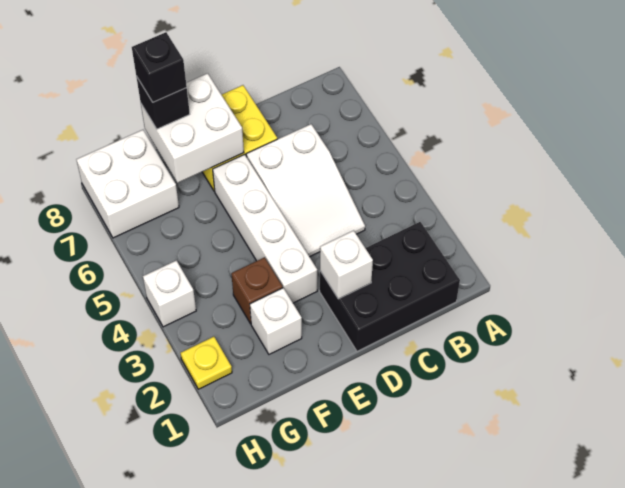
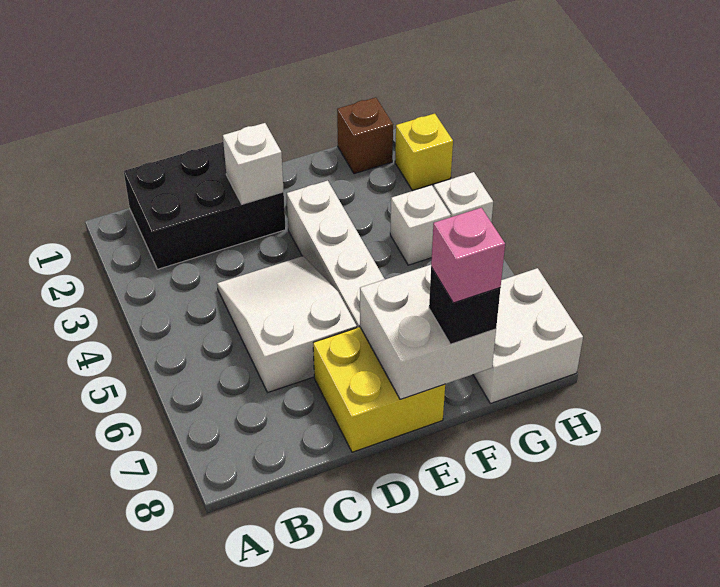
white 1x1 brick [250,288,302,354] -> white 1x1 brick moved to [390,185,451,265]
brown 1x1 brick [231,257,283,324] -> brown 1x1 brick moved to [337,97,393,174]
black 1x1 brick [132,32,187,102] -> pink 1x1 brick [431,208,505,303]
yellow 1x1 plate [181,337,232,389] -> yellow 1x1 brick [395,114,453,190]

